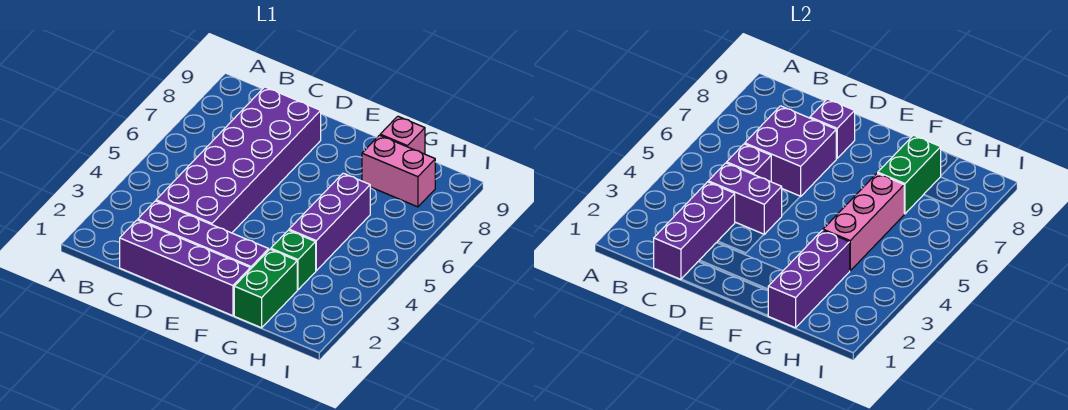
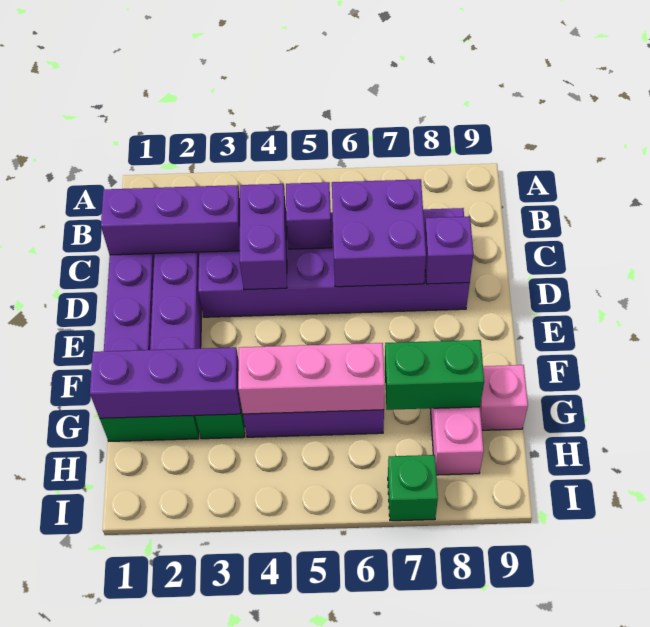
none -> green 1x1 brick [388,455,438,521]

